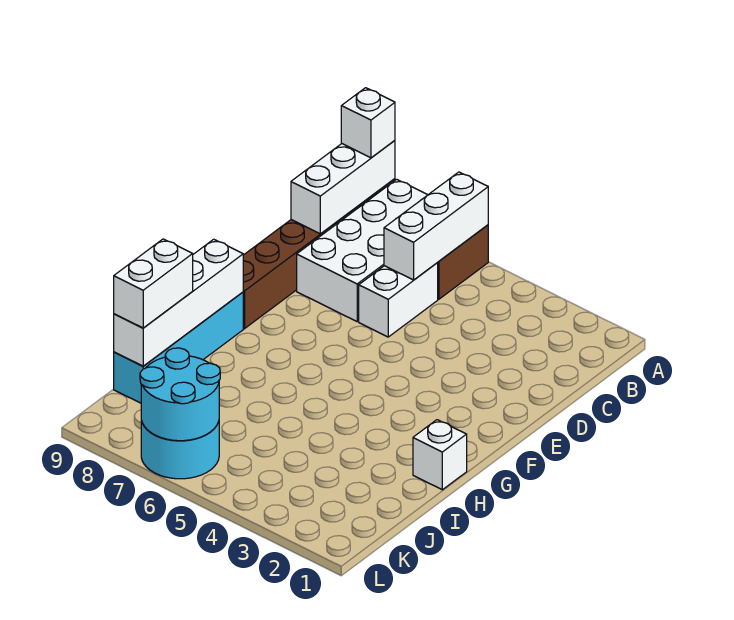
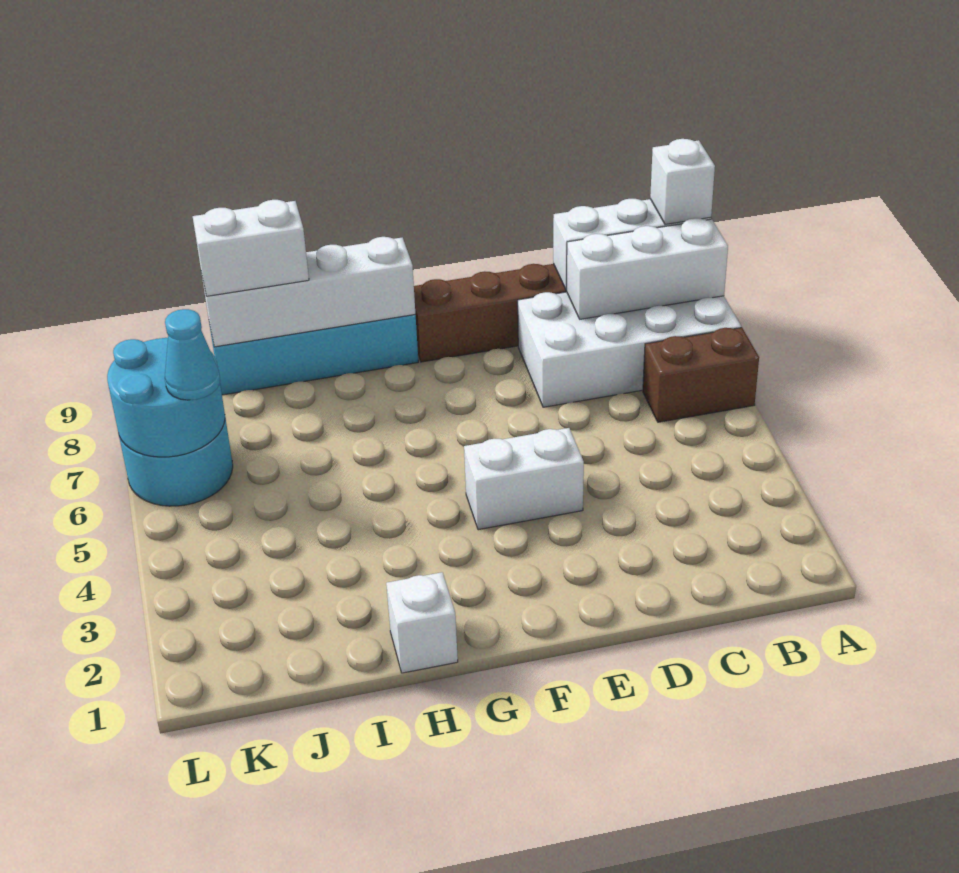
white 1x3 brick [384,172,488,280] -> white 1x3 brick moved to [567,218,728,319]
white 1x2 brick [359,263,438,337] -> white 1x2 brick moved to [464,428,584,530]
none -> cyan 1x1 cone [165,309,220,400]

